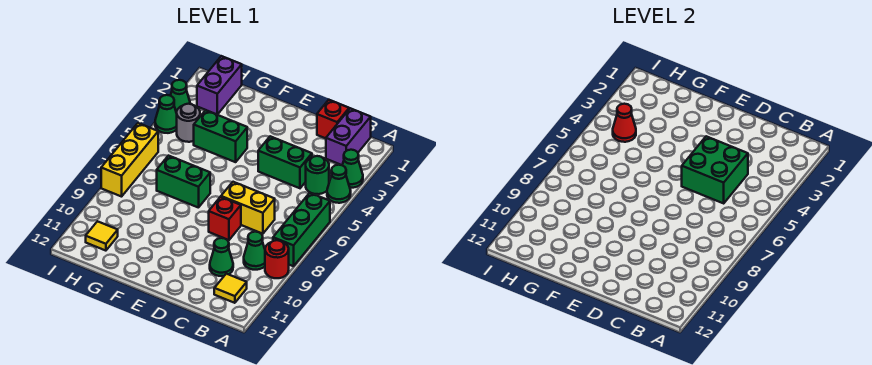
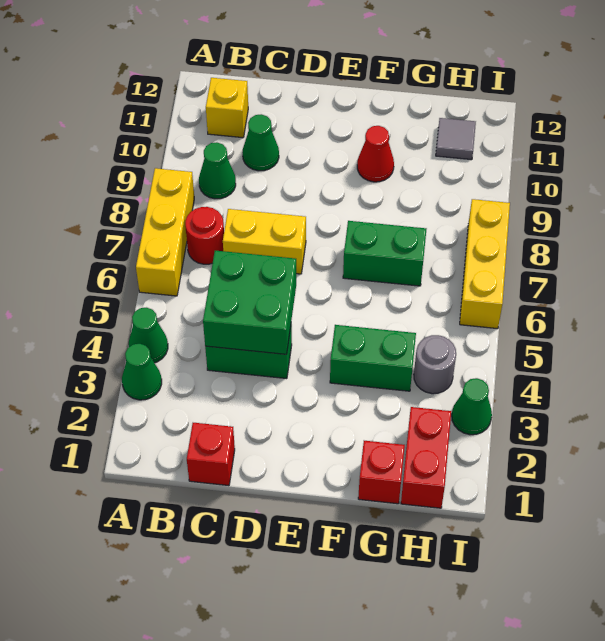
green 1x3 brick [273,193,330,266] -> yellow 1x3 brick [136,168,194,296]
red 1x1 round brick [265,240,289,278] -> red 1x1 round brick moved to [185,207,224,264]
purple 1x2 brick [326,108,371,165] -> none
green 1x1 round brick [306,156,329,194] -> none
yellow 1x1 tile [214,274,247,303] -> yellow 1x1 brick [206,78,248,138]
red 1x1 brick [209,197,241,240] -> red 1x1 brick moved to [358,441,405,504]
purple 1x2 brick [197,56,242,115] -> red 1x2 brick [401,407,451,508]
red 1x1 cone [613,104,636,142] -> red 1x1 cone moved to [357,126,394,182]
yellow 1x1 tile [86,221,118,251] -> grey 1x1 tile [436,118,476,160]
green 1x1 cone [155,95,177,133] -> none

